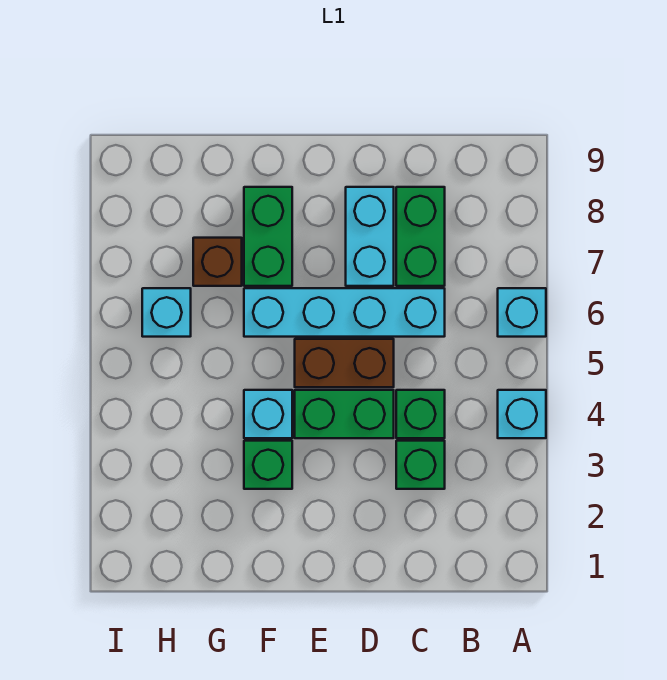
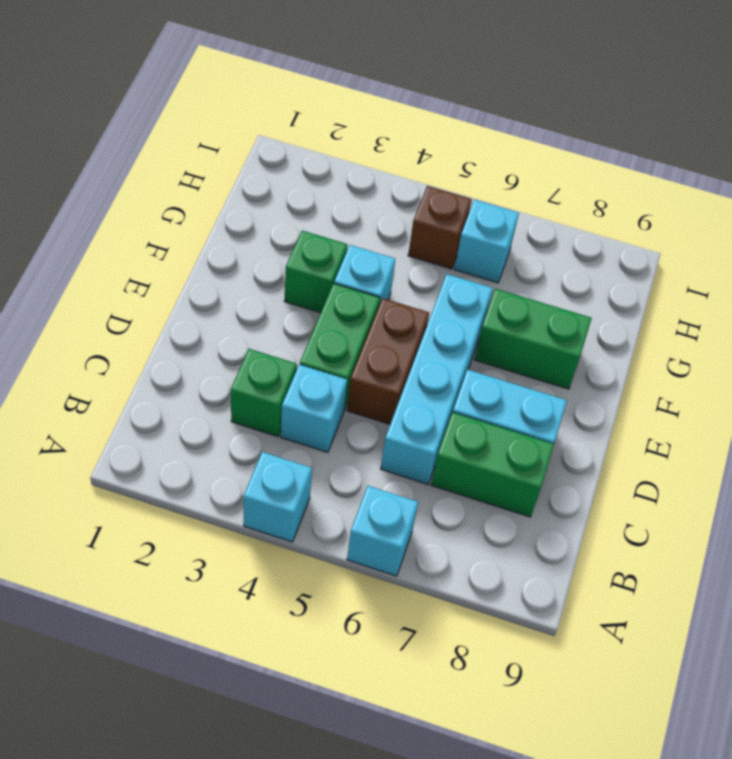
green 1x1 brick [396,390,445,438] -> cyan 1x1 brick [281,364,347,452]
brown 1x1 brick [193,238,242,286] -> brown 1x1 brick moved to [408,186,472,269]

